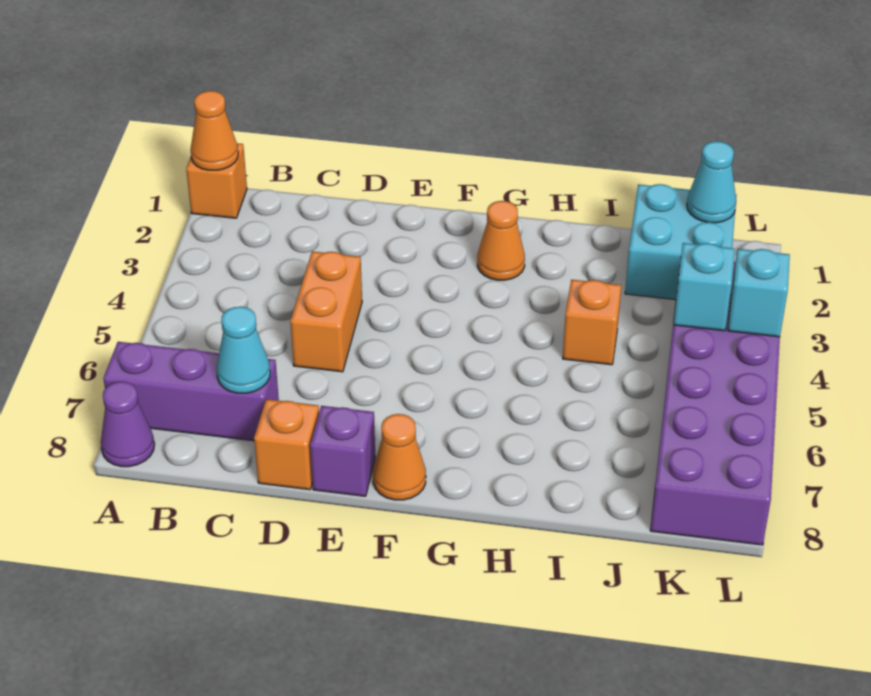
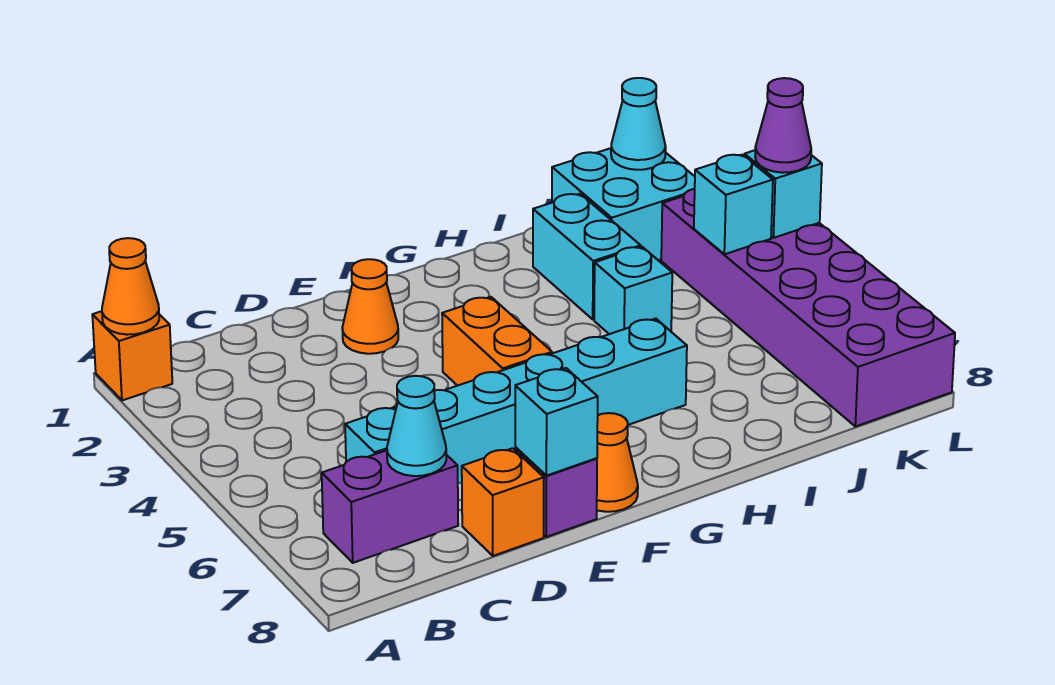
purple 1x3 brick [103,342,279,441] -> purple 1x2 brick [322,450,458,563]
purple 1x1 cone [101,381,155,467] -> purple 1x1 cone moved to [755,78,811,173]
none -> cyan 1x6 brick [345,319,687,484]
orange 1x2 brick [290,251,362,372] -> orange 1x2 brick moved to [442,297,552,386]
none -> cyan 1x1 brick [515,368,598,476]
orange 1x1 cone [477,201,525,280] -> orange 1x1 cone moved to [342,259,398,354]
none -> cyan 1x2 brick [533,194,641,319]
orange 1x1 brick [563,280,621,365] -> cyan 1x1 brick [594,247,672,334]

